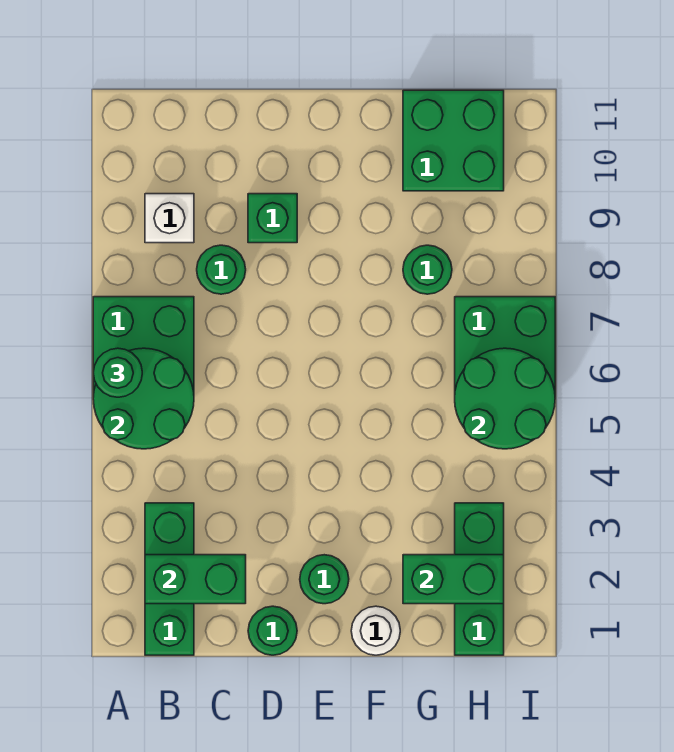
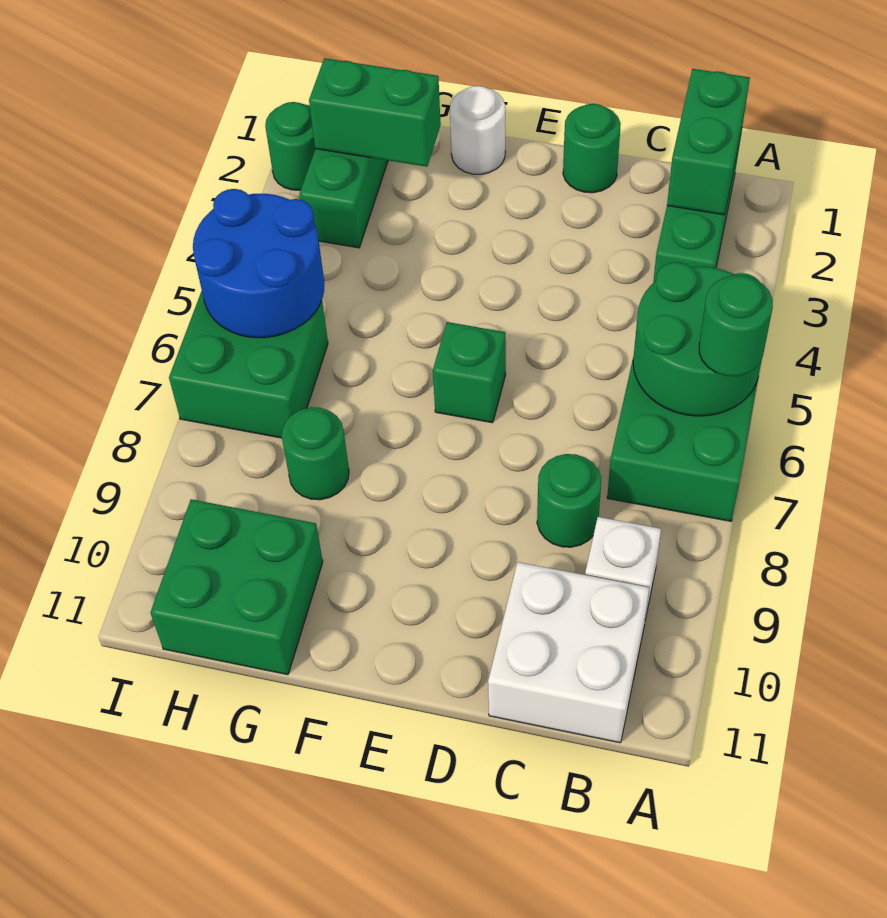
green 1x2 brick [145,555,246,604] -> green 1x2 brick turned to [667,69,750,215]
none -> white 2x2 brick [488,562,649,743]
green 1x1 brick [248,194,297,243] -> green 1x1 brick moved to [433,322,506,423]
green 1x1 round brick [300,555,349,604] -> green 1x1 round brick moved to [265,102,315,190]
green 2x2 round brick [455,348,555,449] -> blue 2x2 round brick [193,189,324,338]

